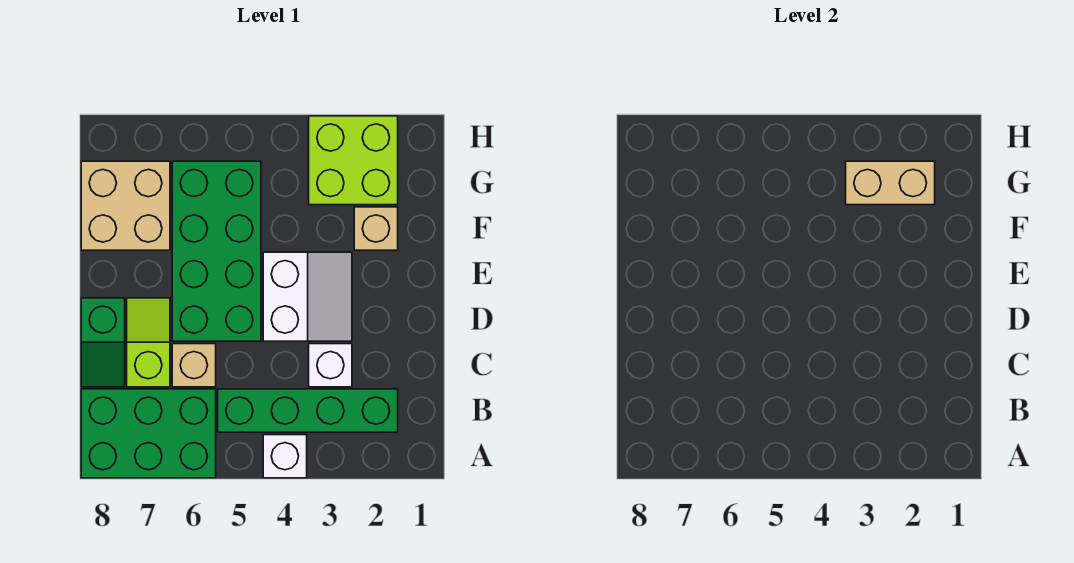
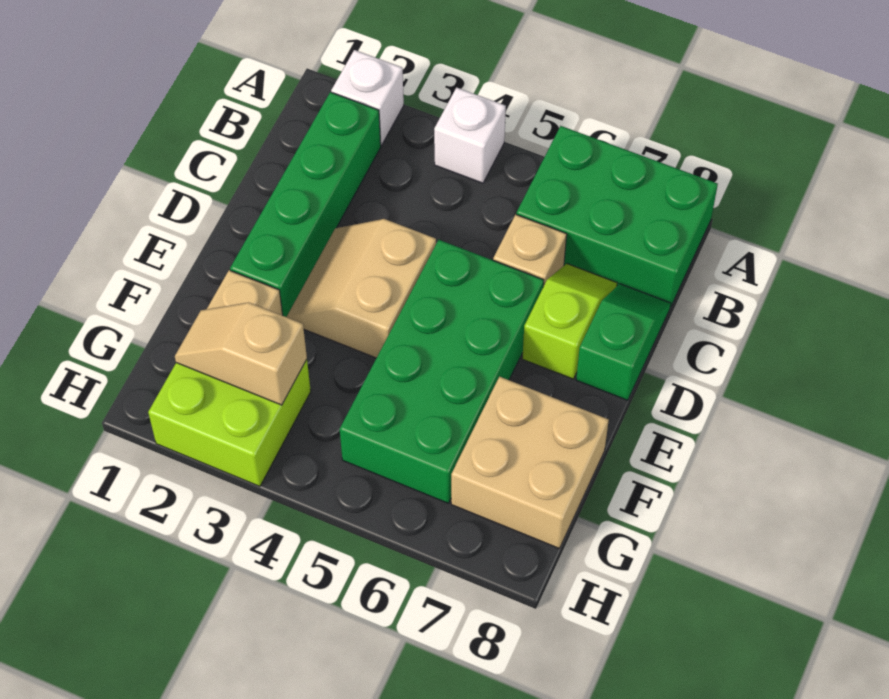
green 1x4 brick [218,389,398,432] -> green 1x4 brick turned to [230,92,381,317]
white 1x1 brick [309,344,352,387] -> white 1x1 brick moved to [331,50,404,145]
lime 1x2 slope [127,298,170,387] -> lime 1x2 slope turned to [522,264,617,379]
white 2x2 slope [263,252,352,341] -> tan 2x2 slope [287,219,436,358]
tan 1x2 brick [846,161,935,205] -> tan 1x2 slope [175,303,307,405]

